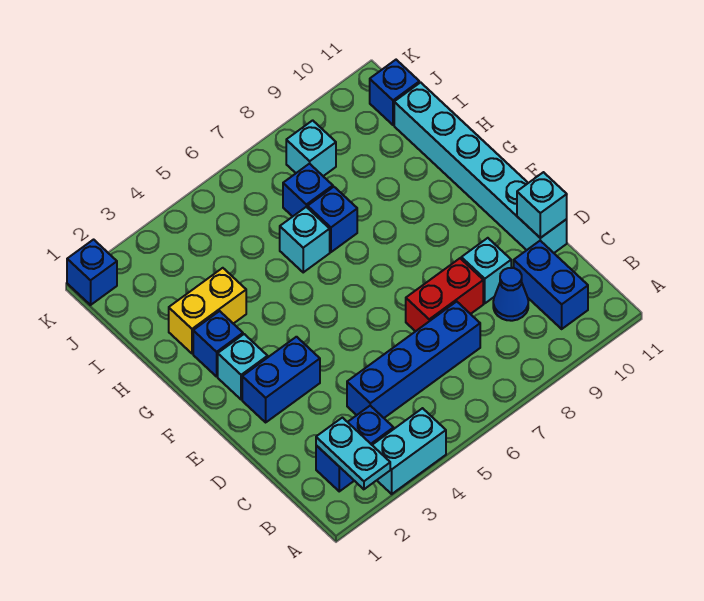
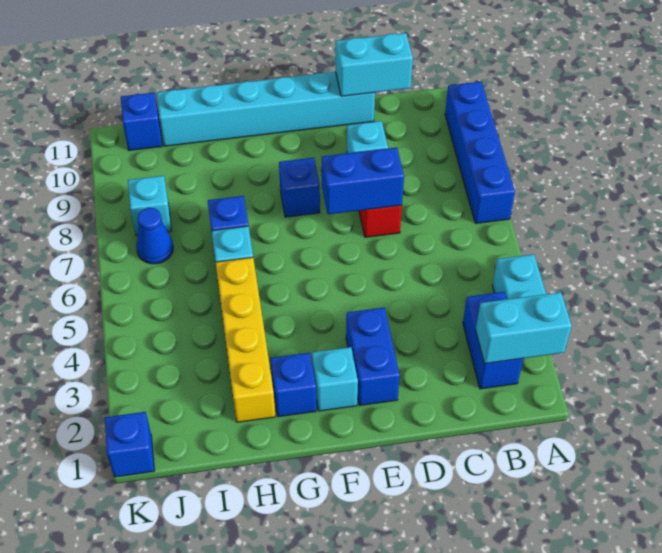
cyan 1x2 plate [316,418,390,489] -> cyan 1x2 brick [476,292,572,364]
blue 1x2 brick [514,241,588,329] -> blue 1x2 brick moved to [322,147,404,214]
blue 1x4 brick [347,302,480,418] -> blue 1x4 brick moved to [445,82,515,224]
blue 1x1 cone [493,268,528,321] -> blue 1x1 cone moved to [136,208,173,264]
cyan 1x1 brick [517,172,567,238] -> cyan 1x2 brick [336,33,413,96]
yellow 1x2 brick [169,268,246,354] -> yellow 1x4 brick [216,257,275,422]
blue 1x1 brick [283,163,333,216] -> blue 1x1 brick moved to [279,158,320,217]

